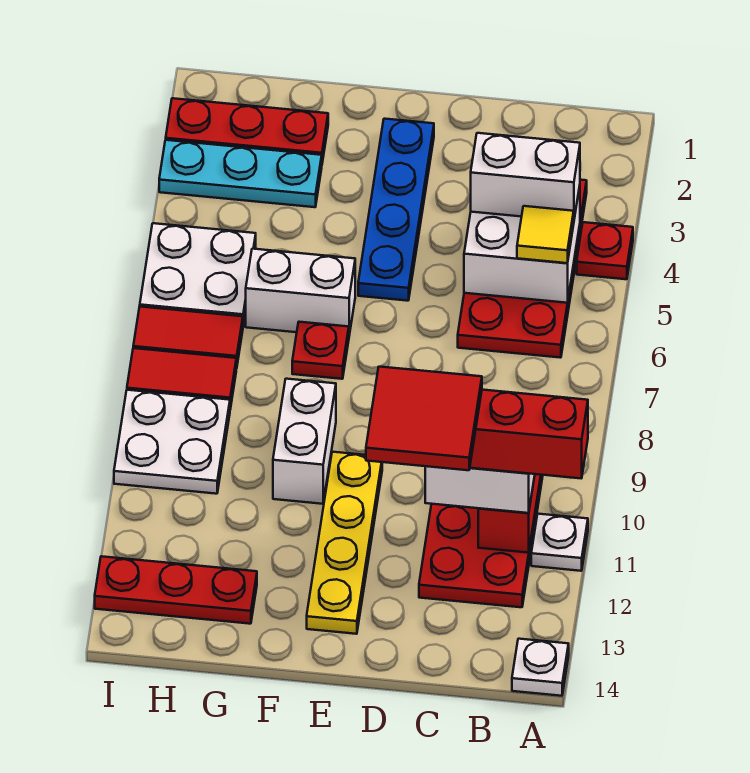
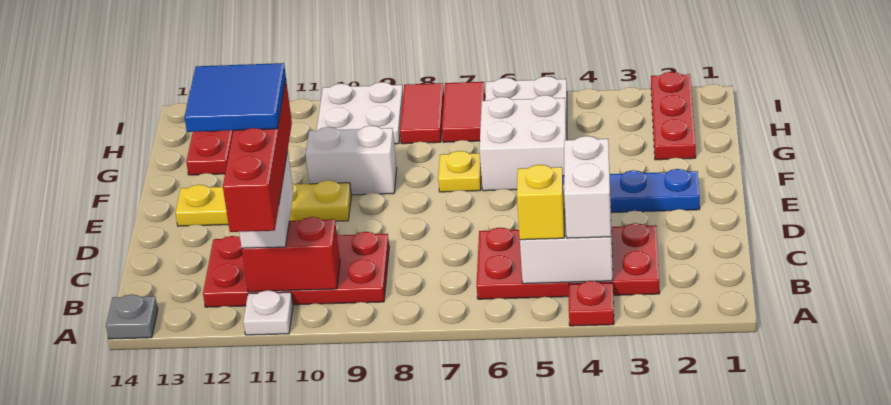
white 1x1 plate [512,639,569,696] -> grey 1x1 plate [106,294,158,339]
yellow 1x1 tile [517,206,574,263] -> yellow 1x1 brick [517,165,564,240]
red 2x2 tile [366,367,482,470] -> blue 2x2 tile [184,63,286,132]
white 1x2 brick [246,249,355,335] -> white 2x2 brick [479,95,567,191]
red 1x1 plate [292,322,349,379] -> yellow 1x1 plate [438,151,481,192]
cyan 1x3 plate [159,140,322,207] -> none

